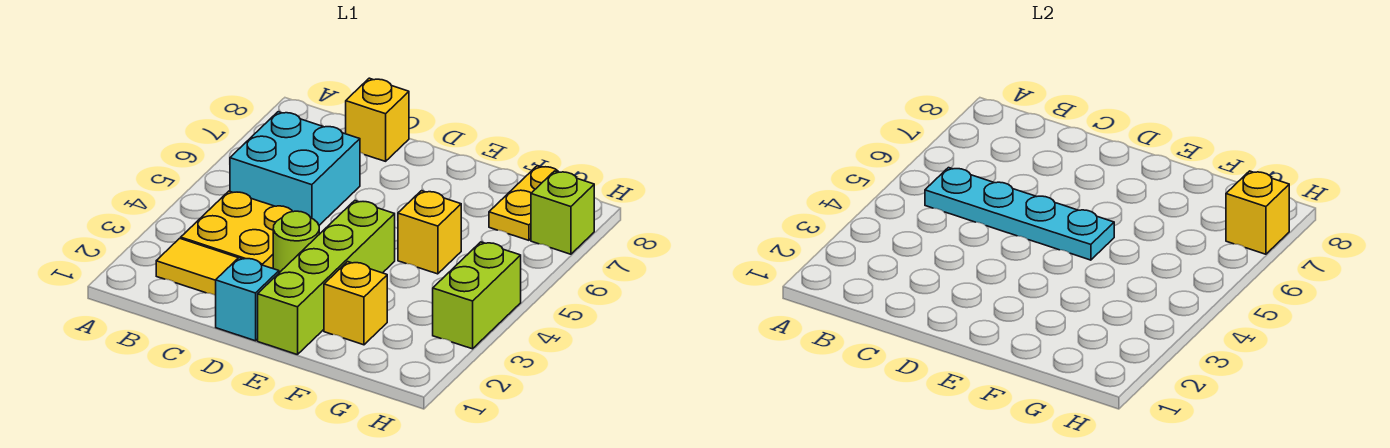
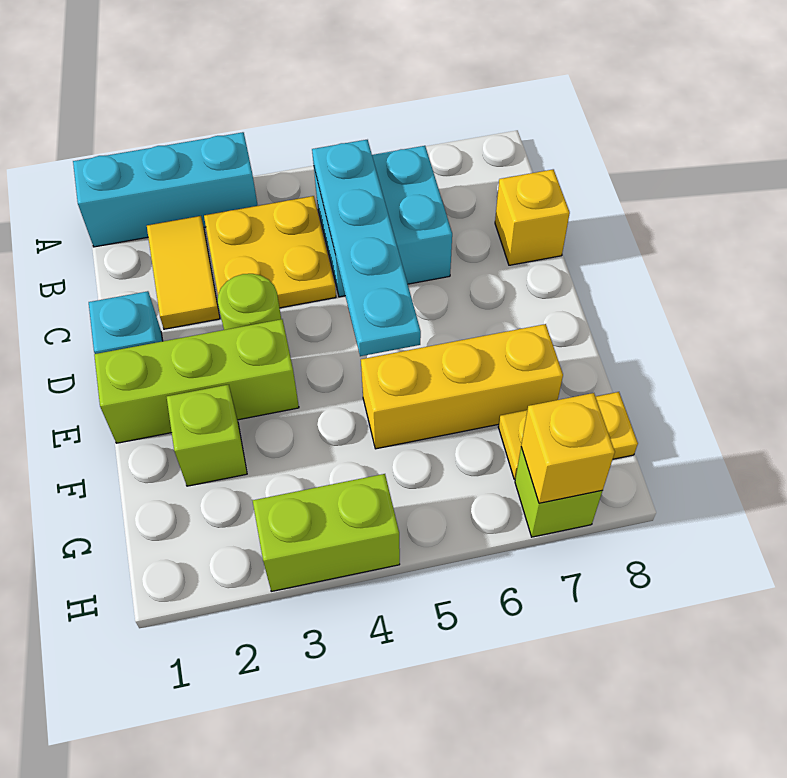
none -> cyan 1x3 brick [73,132,258,247]
lime 1x4 brick [258,201,395,355] -> lime 1x3 brick [94,319,299,443]
yellow 1x1 brick [324,262,387,345] -> lime 1x1 brick [167,385,247,486]
yellow 1x1 brick [398,191,461,274] -> yellow 1x3 brick [361,324,563,449]

